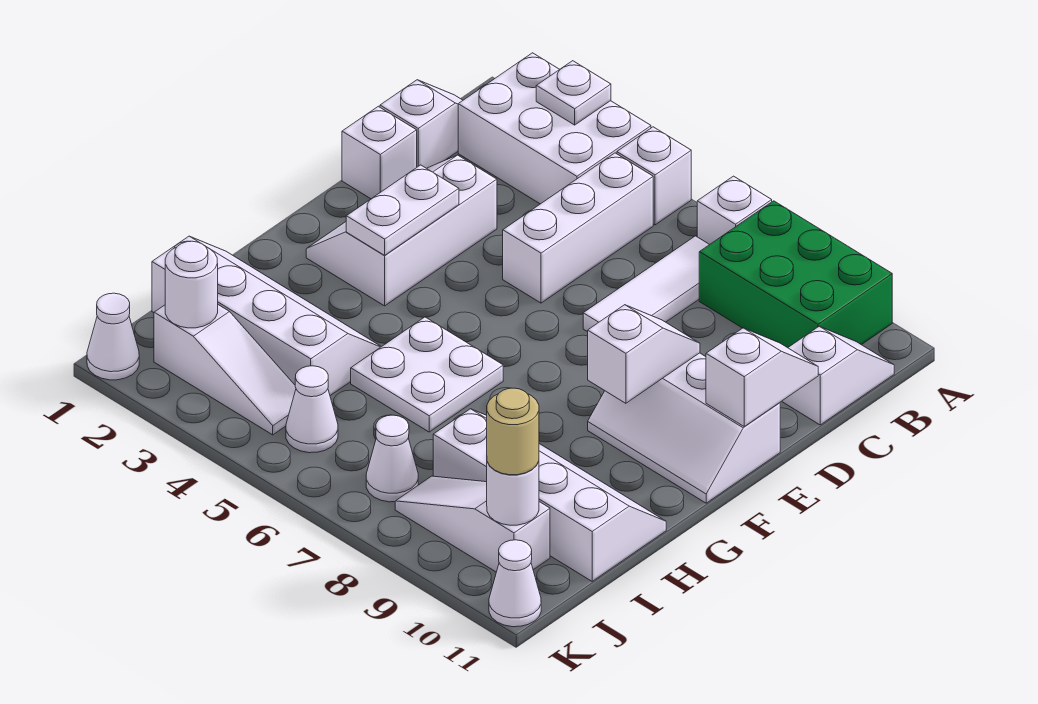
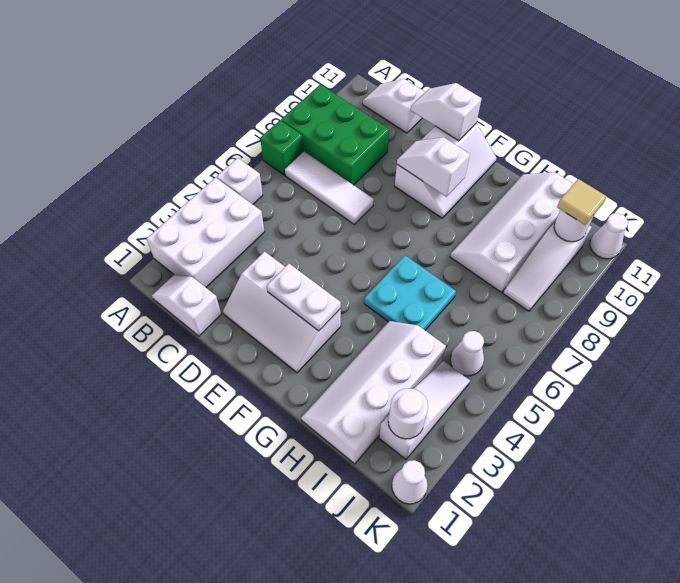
white 1x1 plate [536,61,611,125] -> none
white 1x1 brick [697,176,772,245] -> green 1x1 brick [260,120,303,175]
green 2x3 brick [699,201,892,348] -> green 2x3 brick turned to [281,84,390,185]
white 1x3 brick [503,153,653,303] -> none
white 1x1 brick [342,106,417,199] -> none
white 2x2 plate [351,317,503,432] -> cyan 2x2 plate [364,255,456,330]
white 1x1 cone [366,415,418,502] -> none
tan 1x1 round brick [487,388,539,475] -> tan 1x1 tile [557,179,607,225]

